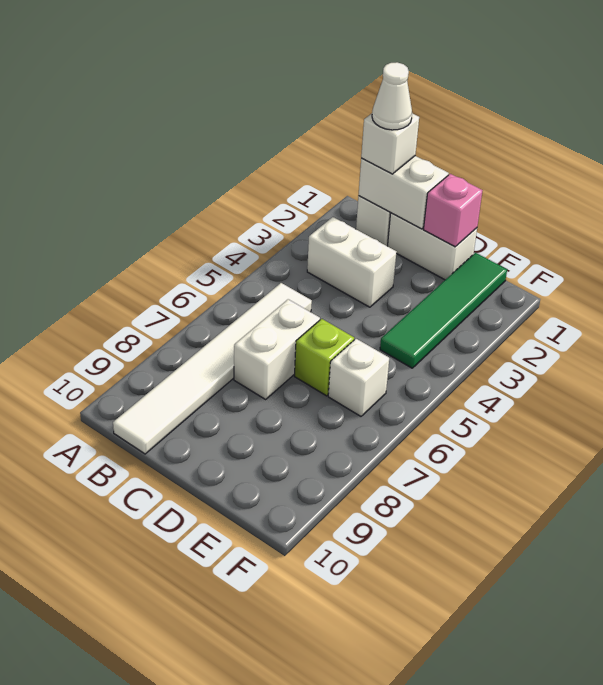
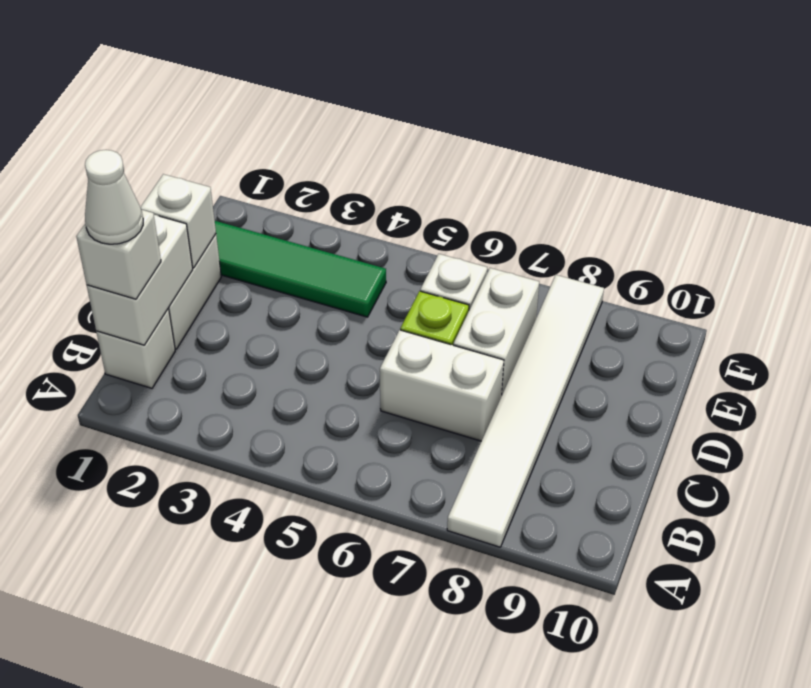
white 1x2 brick [307,217,396,307] -> white 1x2 brick moved to [453,268,539,396]
white 1x6 tile [113,283,312,454] -> white 1x6 tile turned to [447,275,604,547]
pink 1x1 brick [423,174,483,247] -> white 1x1 brick [140,174,216,268]

